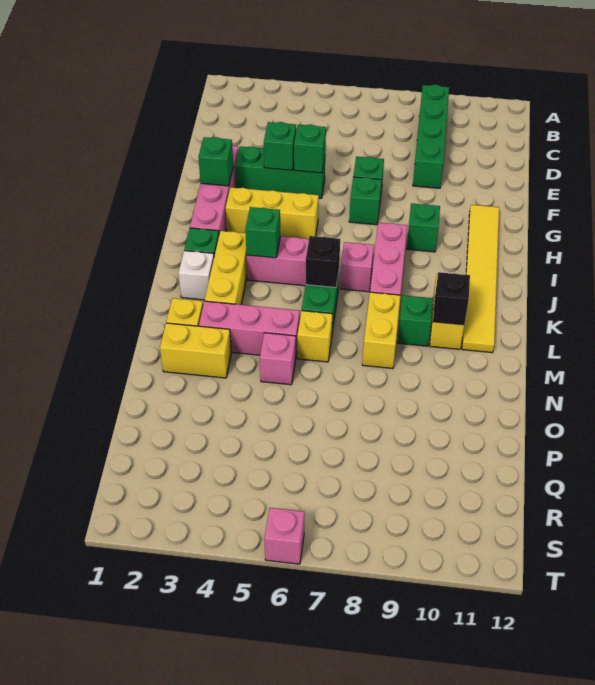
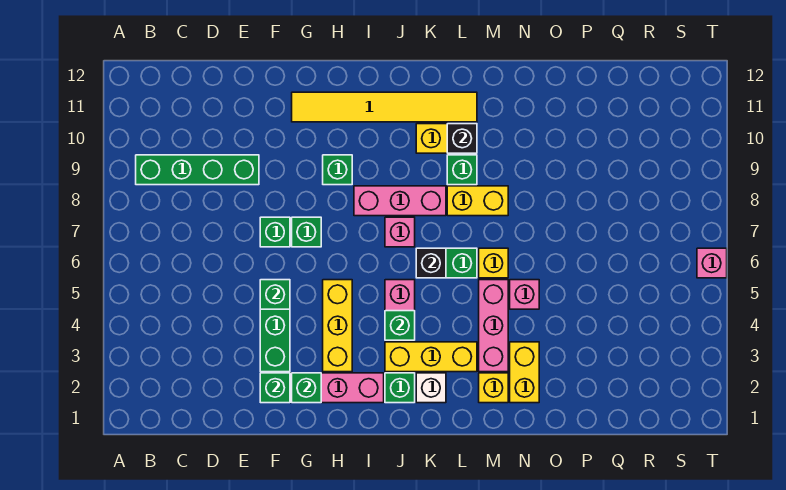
green 1x1 brick [264,122,296,170] -> green 1x1 brick moved to [260,373,290,403]

